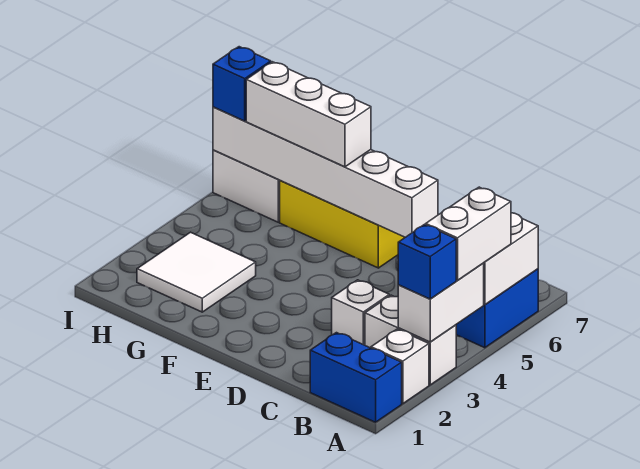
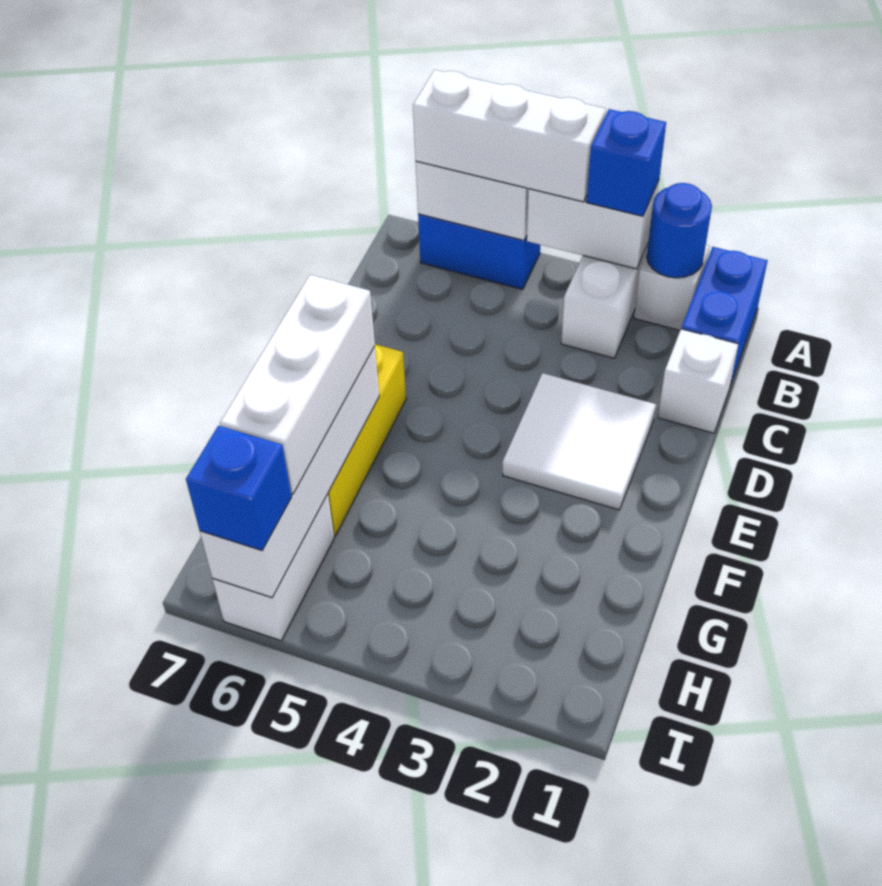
none -> blue 1x1 round brick [647,183,712,278]
white 1x2 brick [426,187,511,280] -> white 1x3 brick [413,70,606,202]
white 1x1 brick [332,280,389,345] -> white 1x1 brick moved to [658,329,738,433]
white 1x6 brick [213,107,438,237] -> white 1x4 brick [200,346,379,598]
white 2x2 tile [137,232,256,312] -> white 2x2 tile moved to [503,373,656,510]

